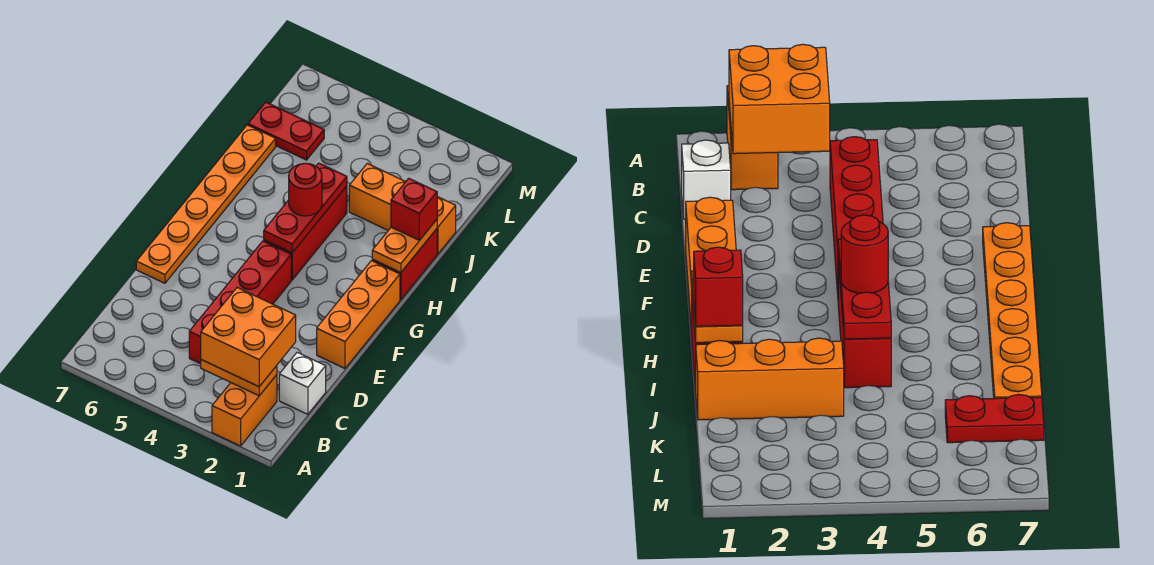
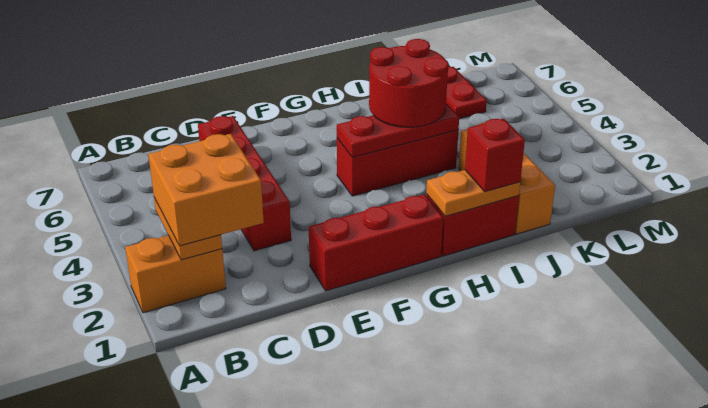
white 1x1 brick [279,352,326,414] -> none
red 1x4 brick [189,241,291,364] -> red 1x4 brick turned to [198,116,291,251]
orange 1x3 brick [317,261,400,368] -> red 1x3 brick [309,194,443,291]
orange 1x6 plate [136,125,276,283] -> none
red 1x1 round brick [289,163,322,216] -> red 2x2 round brick [369,39,448,127]

